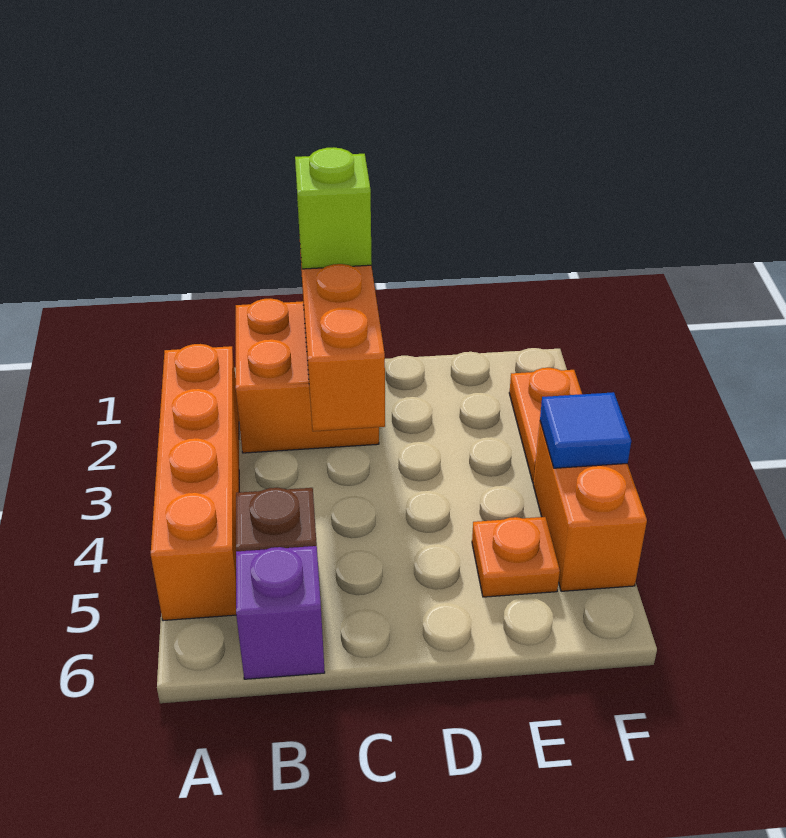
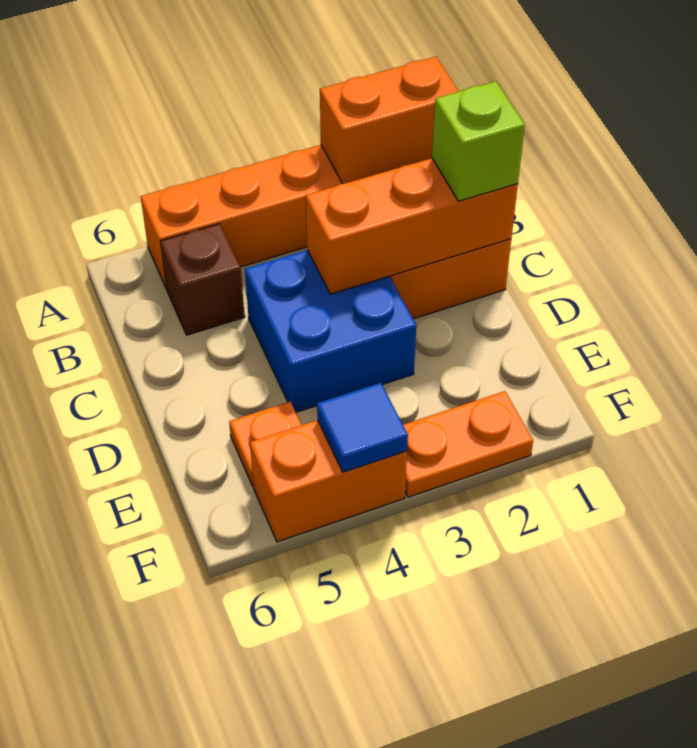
none -> orange 1x2 brick [320,57,459,184]
purple 1x1 brick [236,546,325,679] -> none
none -> blue 2x2 brick [245,250,416,412]

